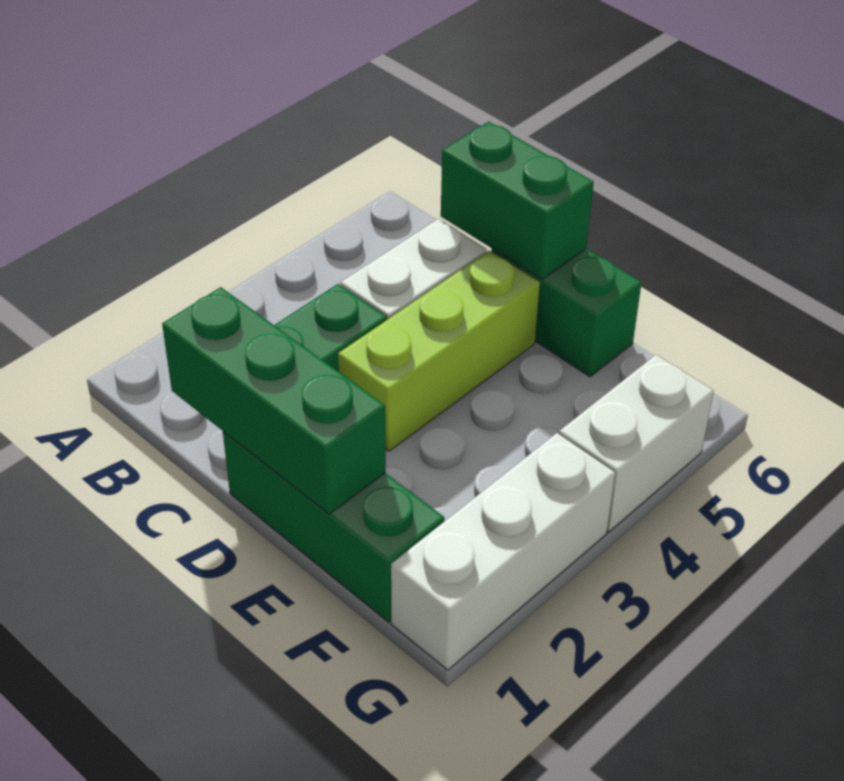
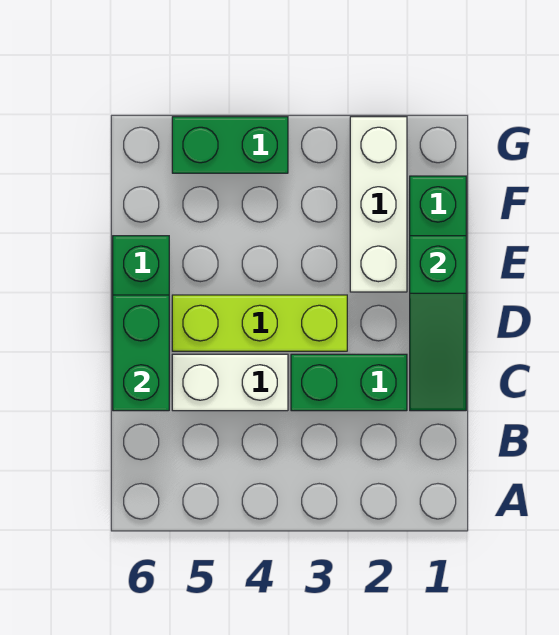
green 1x3 brick [162,287,386,514] -> green 1x3 slope [410,236,466,411]
white 1x3 brick [391,433,615,670] -> white 1x3 brick turned to [350,117,407,292]
white 1x2 brick [559,355,714,532] -> green 1x2 brick [172,117,288,173]

